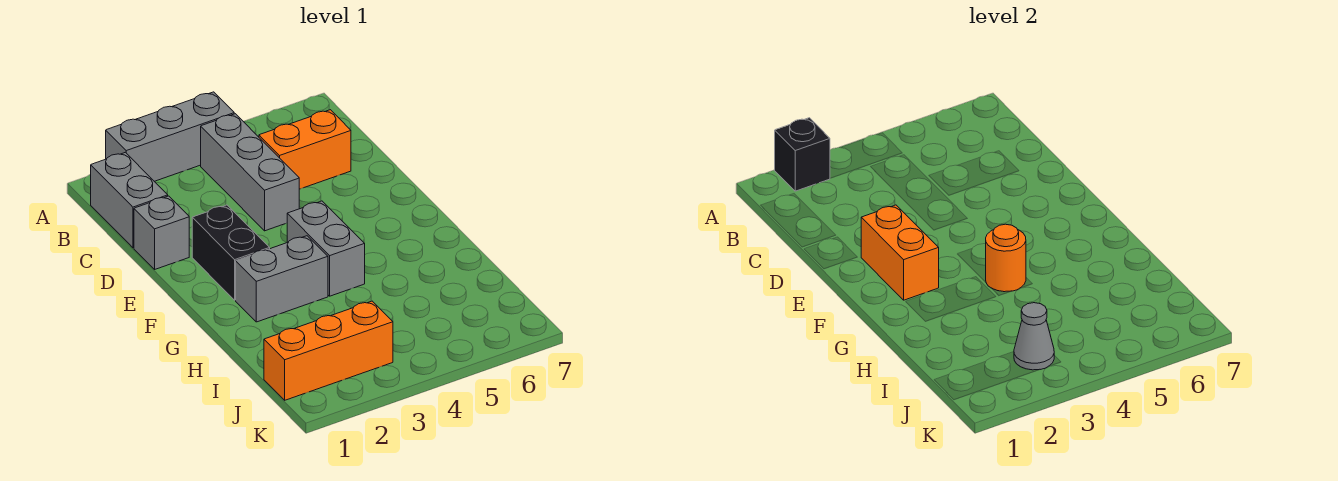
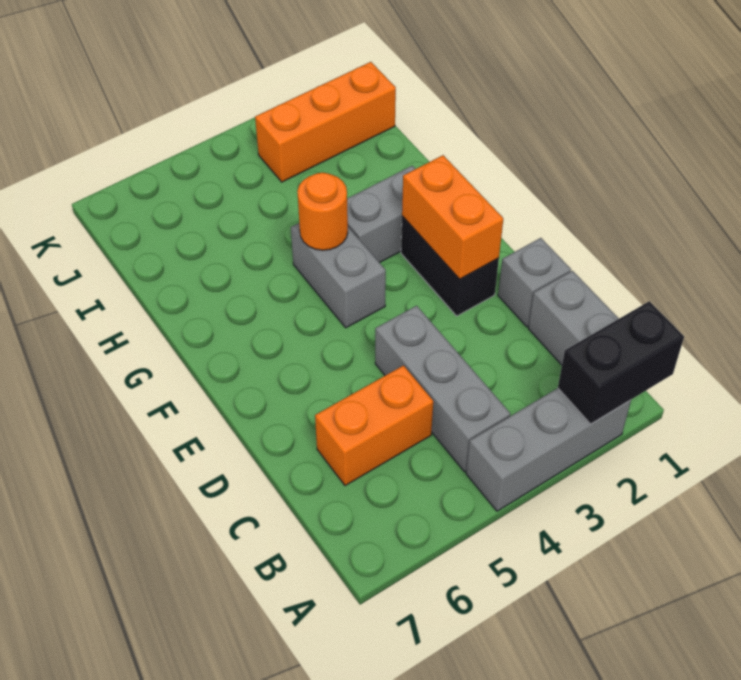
black 1x1 brick [775,118,830,191] -> black 1x2 brick [558,301,684,424]
grey 1x1 cone [1014,303,1054,370] -> none

